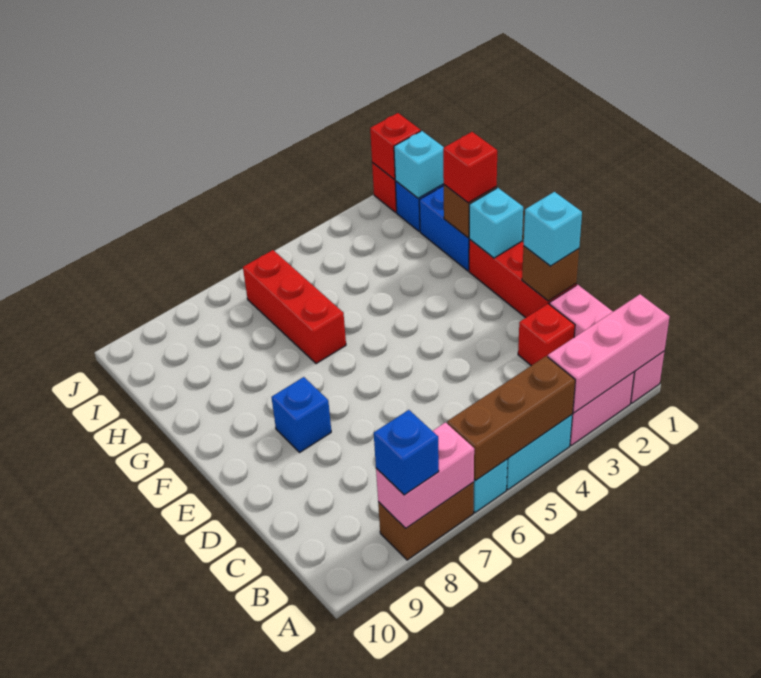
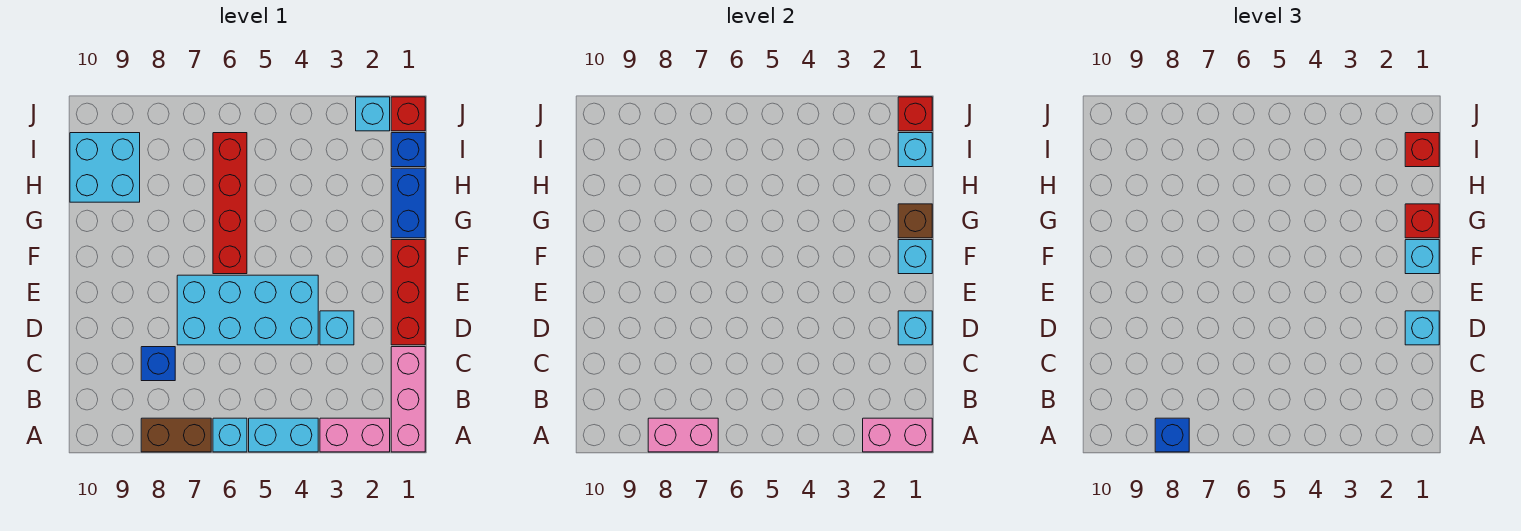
pink 1x3 brick [548,294,670,413] -> pink 1x2 brick [863,418,932,452]
brown 1x3 brick [447,356,575,480] -> none
red 1x1 brick [518,304,575,366] -> red 1x1 brick moved to [1405,133,1439,167]
brown 1x1 brick [522,246,579,301] -> cyan 1x1 brick [898,311,932,345]
none -> cyan 1x1 brick [320,311,354,345]
none -> cyan 2x4 brick [177,275,318,345]
blue 1x1 brick [272,377,331,452] -> blue 1x1 brick moved to [141,347,175,381]
none -> cyan 1x1 brick [1405,240,1439,274]
red 1x3 brick [243,250,346,364] -> red 1x4 brick [213,133,247,274]
none -> cyan 2x2 brick [70,133,140,202]
none -> cyan 1x1 brick [356,97,390,131]

